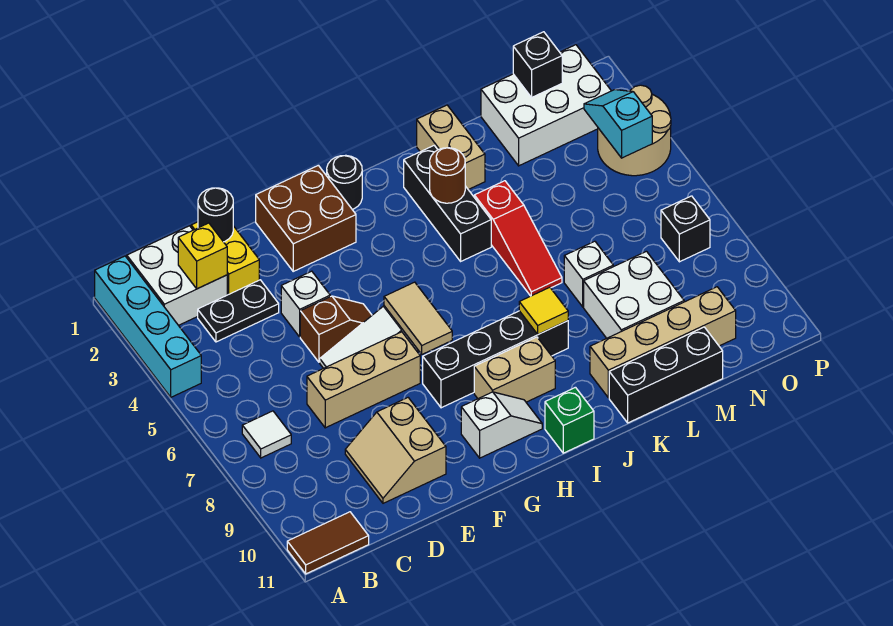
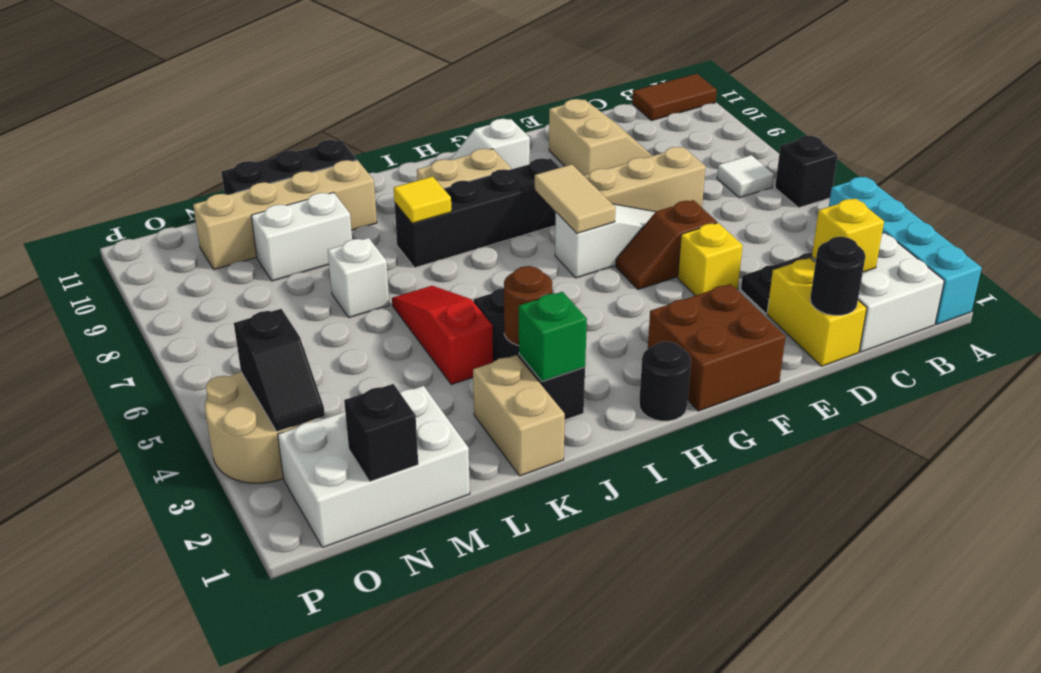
white 1x1 brick [281,271,330,337] -> yellow 1x1 brick [678,223,743,296]
green 1x1 brick [545,387,594,453] -> green 1x1 brick moved to [519,292,587,381]
white 2x2 brick [584,251,684,338] -> white 1x2 brick [251,192,352,281]
cyan 1x2 slope [584,90,652,158] -> black 1x2 slope [234,309,325,432]
black 1x1 brick [661,196,710,262] -> black 1x1 brick moved to [775,136,838,208]

